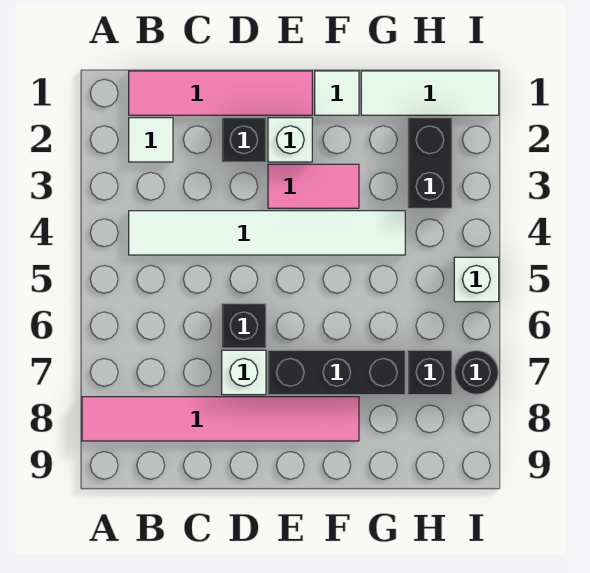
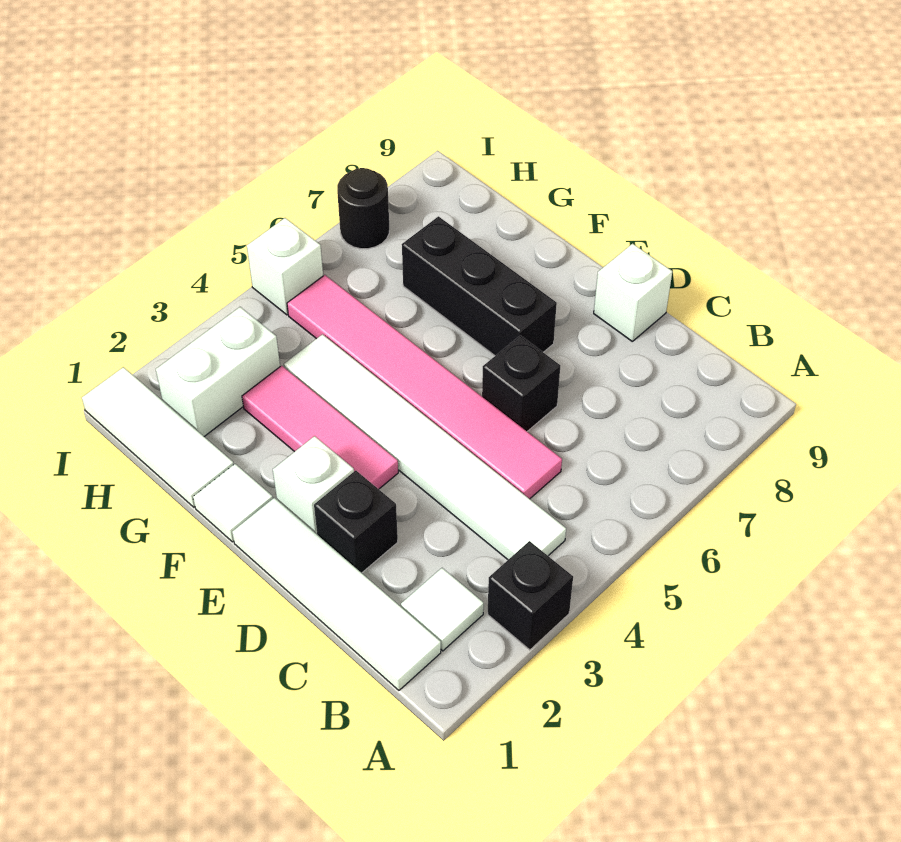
pink 1x6 tile [82,397,359,441] -> pink 1x6 tile moved to [287,275,562,499]
pink 1x4 tile [129,71,312,115] -> white 1x4 tile [232,498,441,690]
white 1x1 brick [222,350,266,395] -> white 1x1 brick moved to [594,244,672,341]
pink 1x2 tile [268,164,359,208] -> pink 1x3 tile [242,366,398,489]
black 1x2 brick [408,118,452,208] -> white 1x2 brick [156,307,280,436]
black 1x1 brick [408,350,452,395] -> black 1x1 brick moved to [488,541,573,650]

